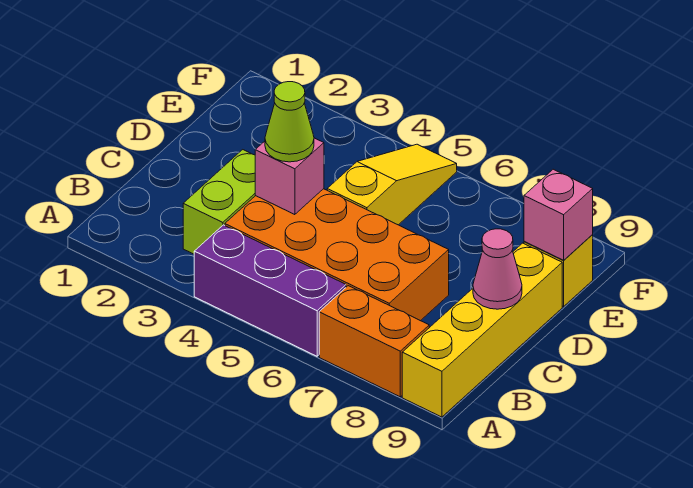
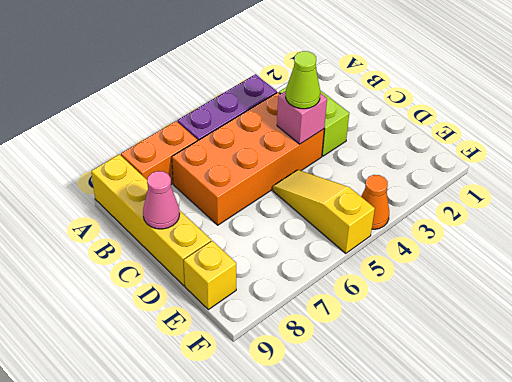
yellow 1x3 slope [327,144,457,225] -> yellow 1x3 slope turned to [273,170,375,253]
pink 1x1 brick [524,169,593,260] -> none
none -> orange 1x1 cone [361,175,389,229]

